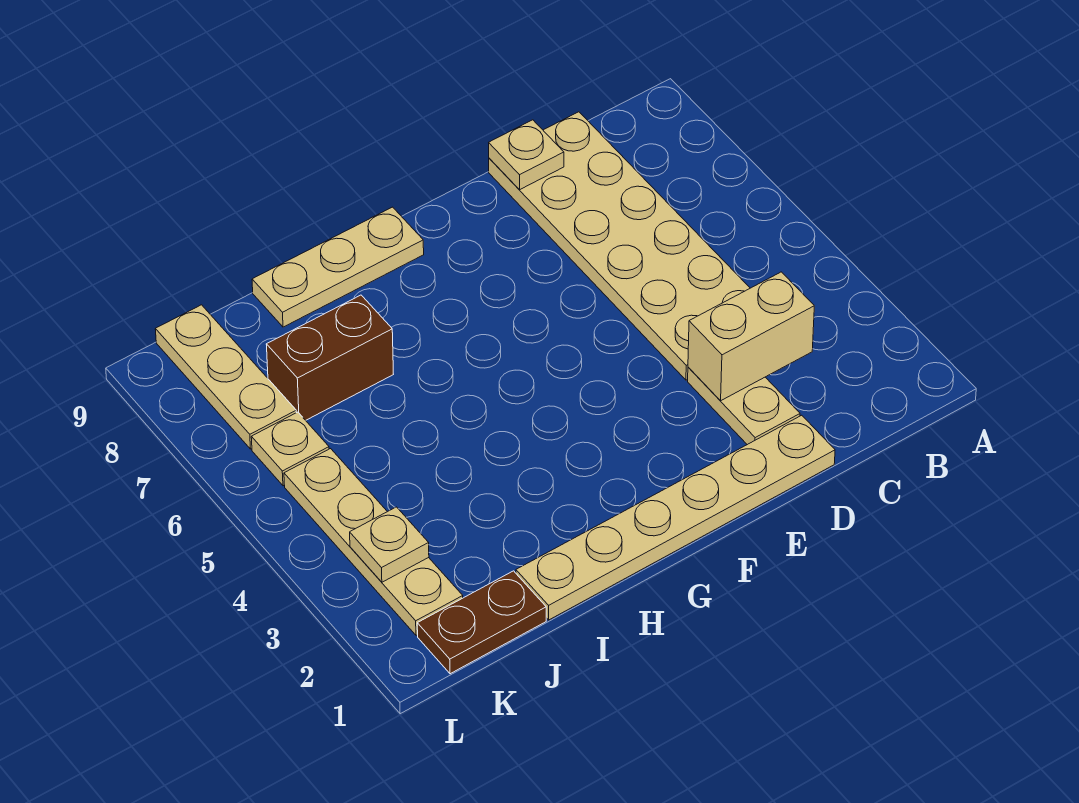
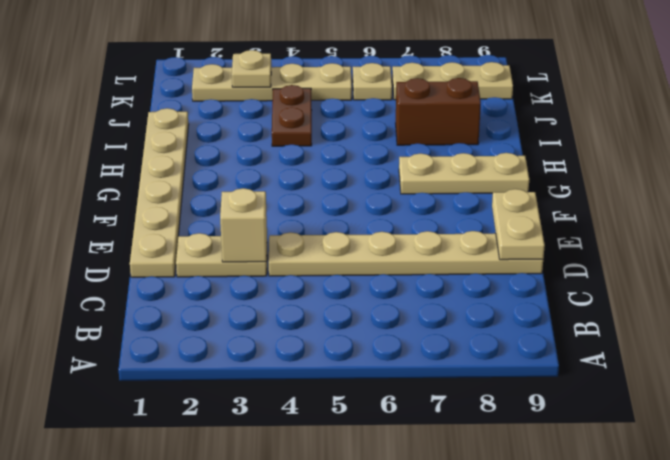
tan 1x2 brick [688,272,814,401] -> tan 1x1 brick [220,188,267,262]
tan 2x6 plate [489,112,750,380] -> tan 1x6 plate [269,231,543,276]
tan 1x1 plate [489,120,564,190] -> tan 1x2 plate [492,189,545,260]
tan 1x3 plate [252,207,424,327] -> tan 1x3 plate turned to [399,153,529,194]
brown 1x2 brick [266,295,393,420] -> brown 1x2 brick turned to [396,78,481,145]
brown 1x2 plate [417,571,546,674] -> brown 1x2 plate moved to [272,85,312,146]

